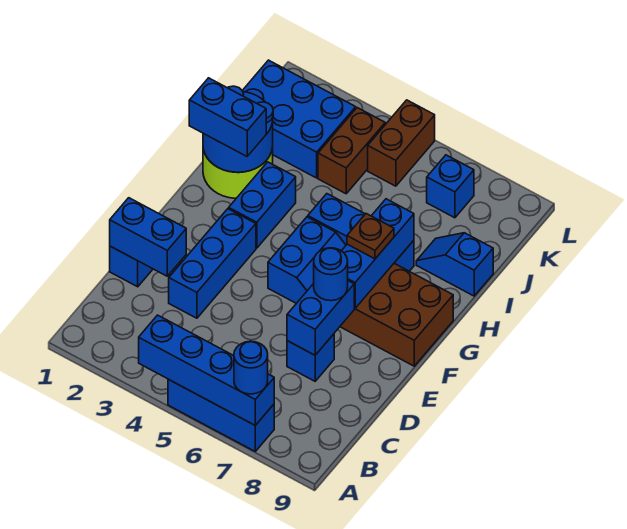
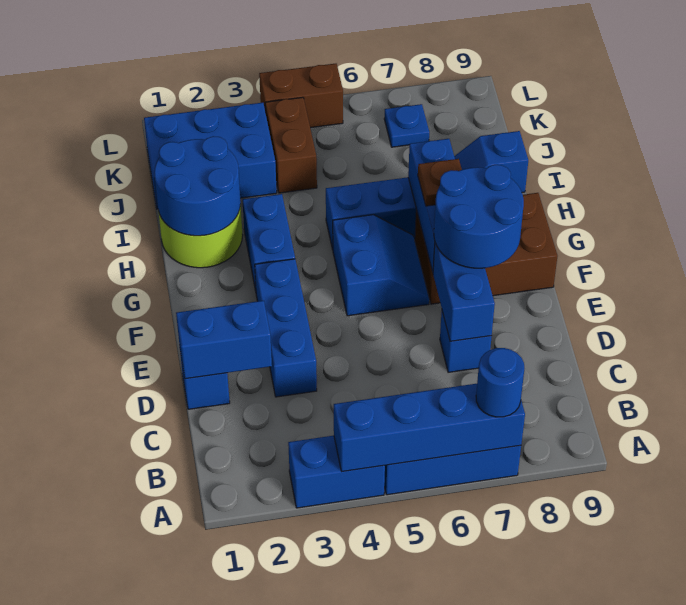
blue 1x1 round brick [314,248,348,301] -> blue 2x2 round brick [434,165,524,268]
blue 1x2 brick [189,78,266,156] -> blue 1x2 brick moved to [288,436,385,508]
brown 1x2 brick [368,100,435,186] -> brown 1x2 brick turned to [259,64,343,128]
blue 1x1 brick [427,155,474,218] -> blue 1x1 plate [384,104,429,147]

